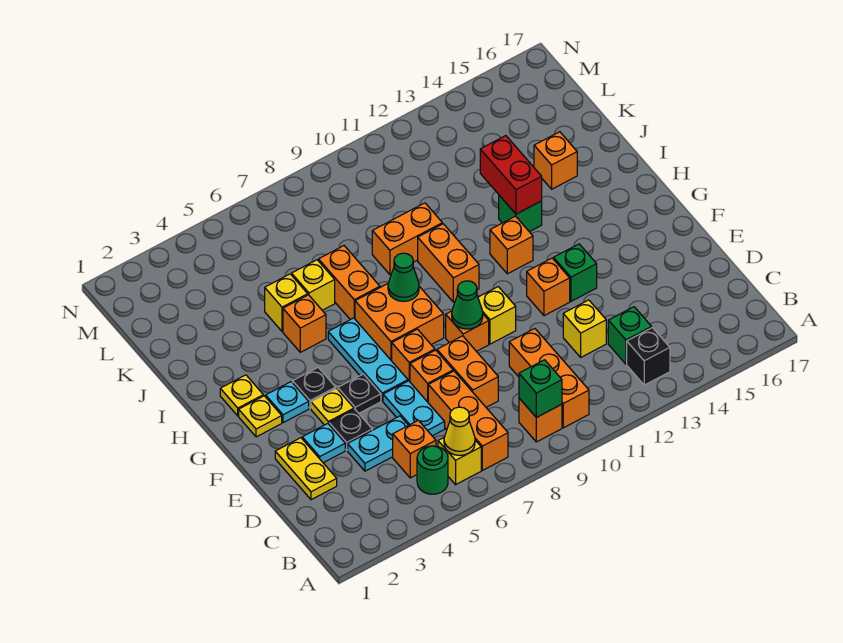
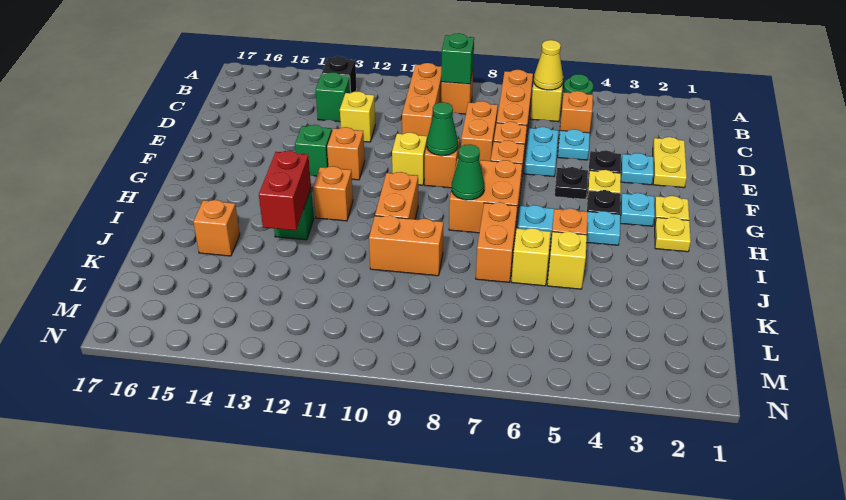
cyan 1x2 plate [348,416,408,471] -> cyan 1x1 plate [558,129,590,160]
cyan 1x3 plate [328,318,408,401] -> cyan 1x3 plate turned to [517,205,620,245]

